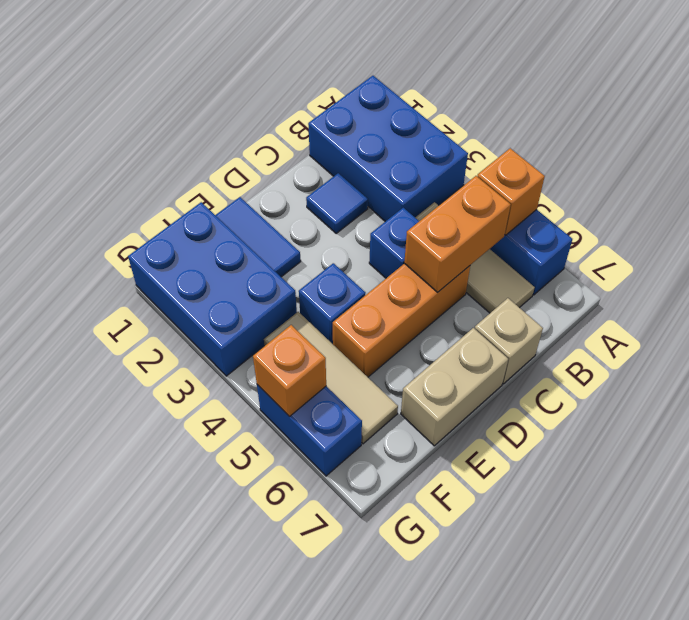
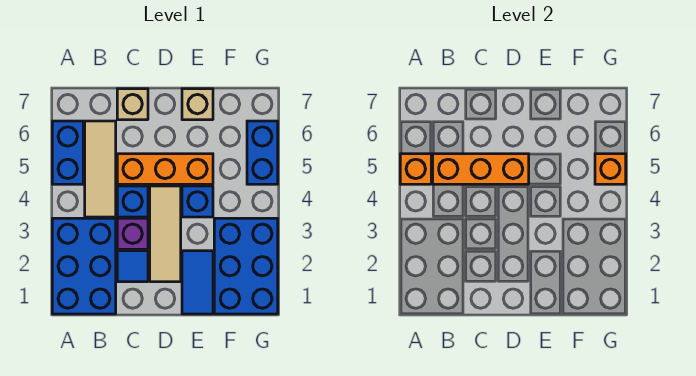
orange 1x2 brick [404,176,511,292] -> orange 1x3 brick [433,154,529,184]
none -> purple 1x1 brick [117,218,148,249]
tan 1x2 brick [401,328,508,446] -> tan 1x1 brick [182,89,213,120]
tan 1x3 tile [264,312,398,444] -> tan 1x3 tile moved to [150,186,181,282]

